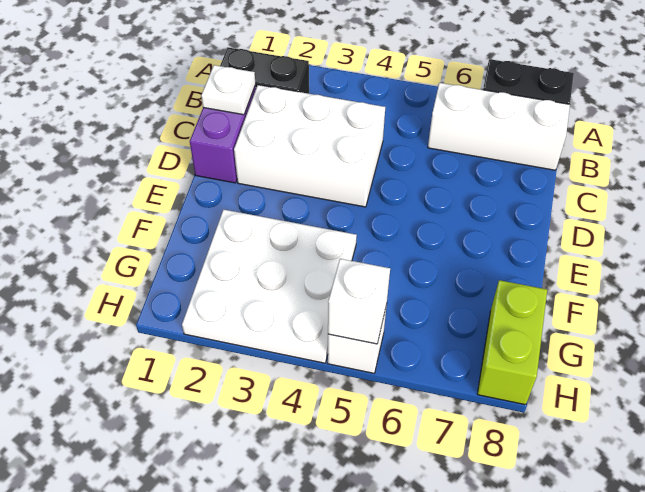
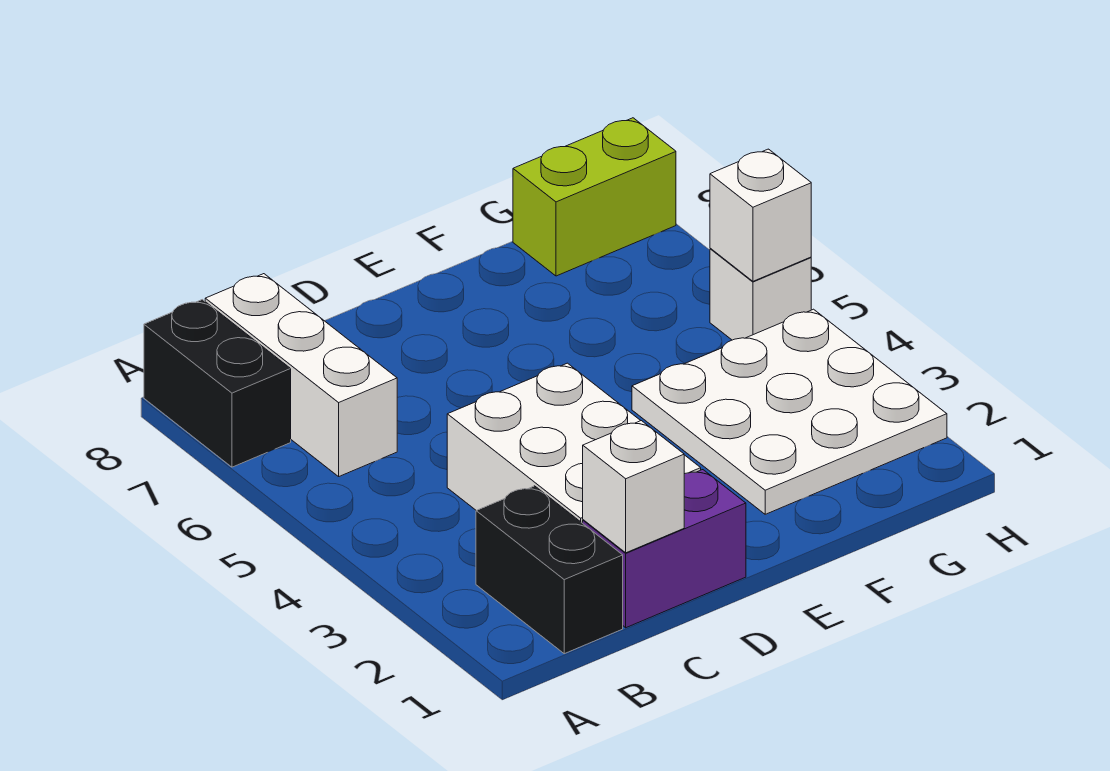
white 1x1 plate [201,65,256,115] -> white 1x1 brick [583,421,684,553]

